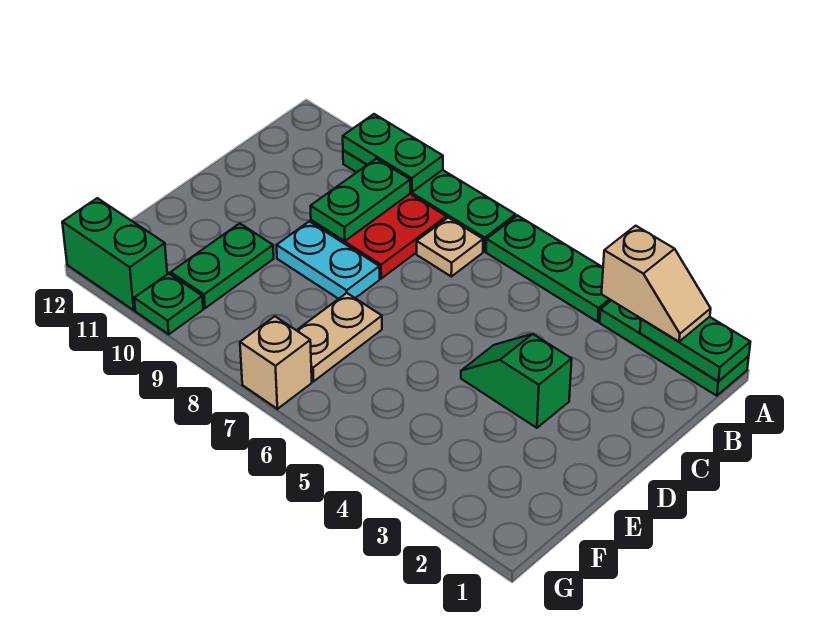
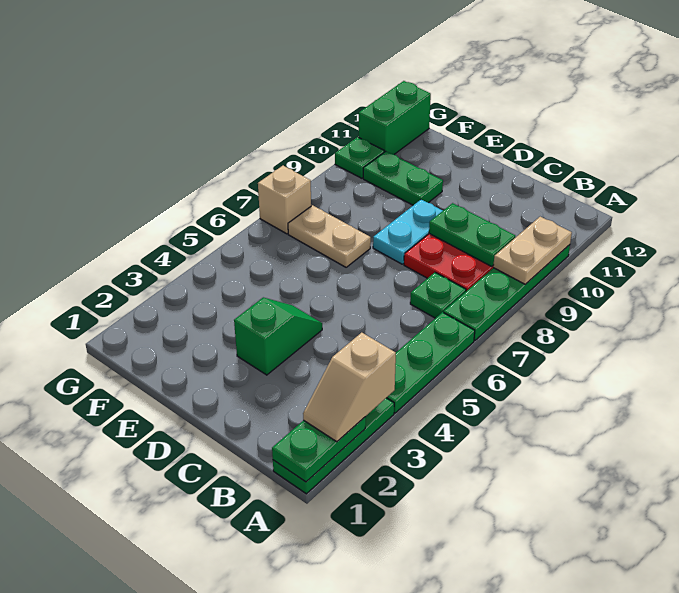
green 1x2 plate [343,114,443,192] -> tan 1x2 plate [493,217,572,284]
tan 1x1 plate [417,218,483,277] -> green 1x1 plate [410,273,466,318]

